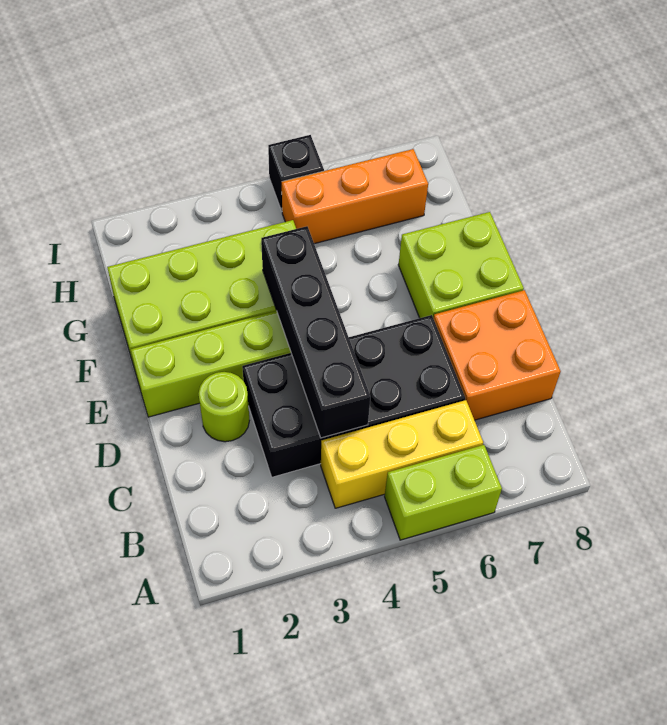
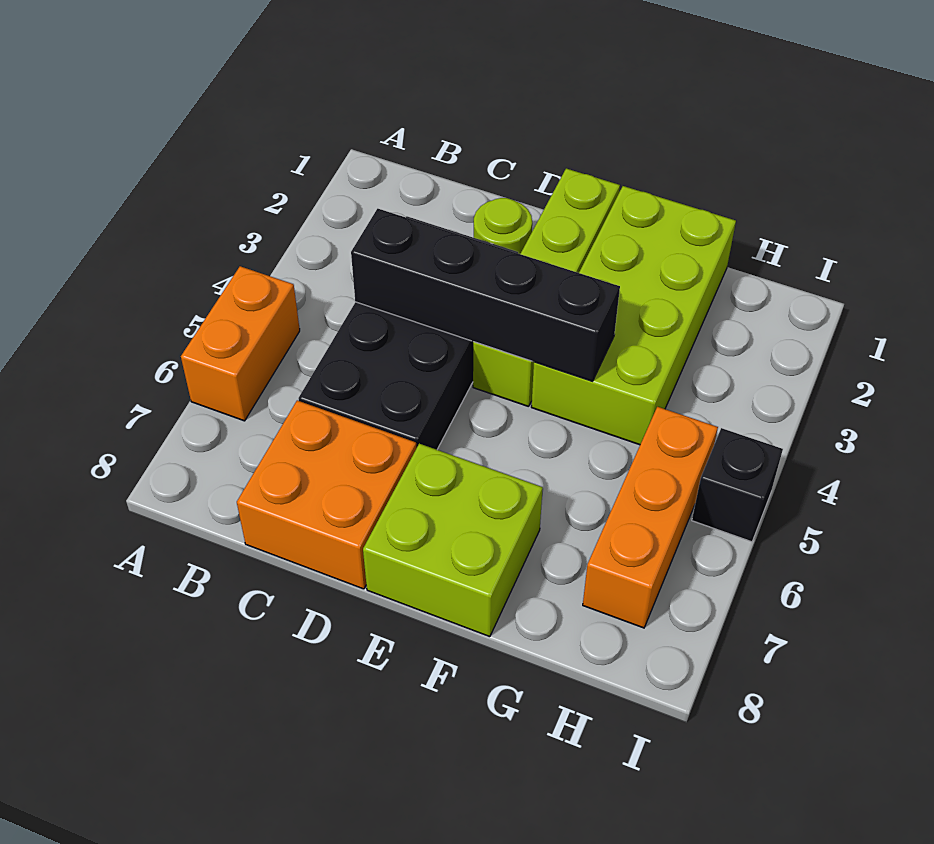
lime 1x2 brick [385,445,502,540] -> orange 1x2 brick [181,266,300,421]
yellow 1x3 brick [321,400,483,508] -> none

